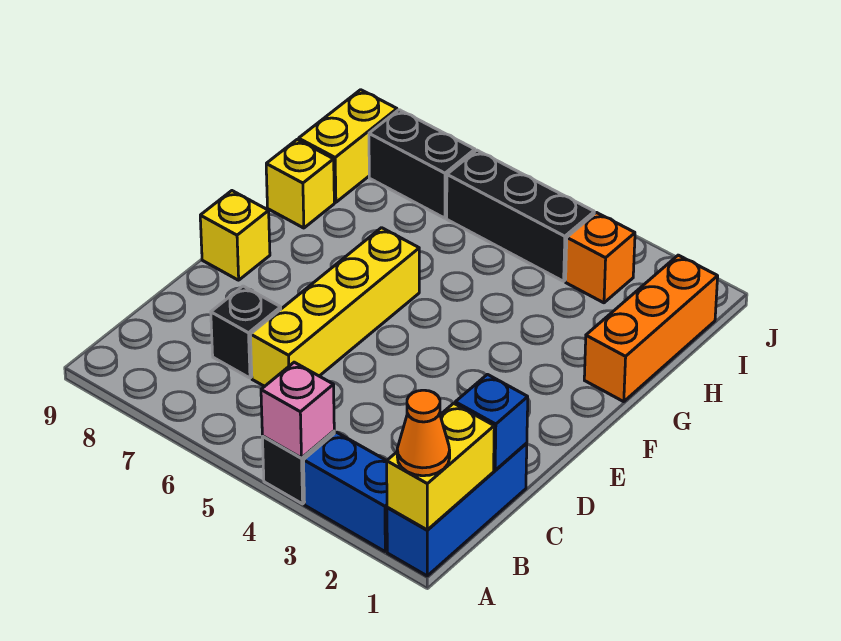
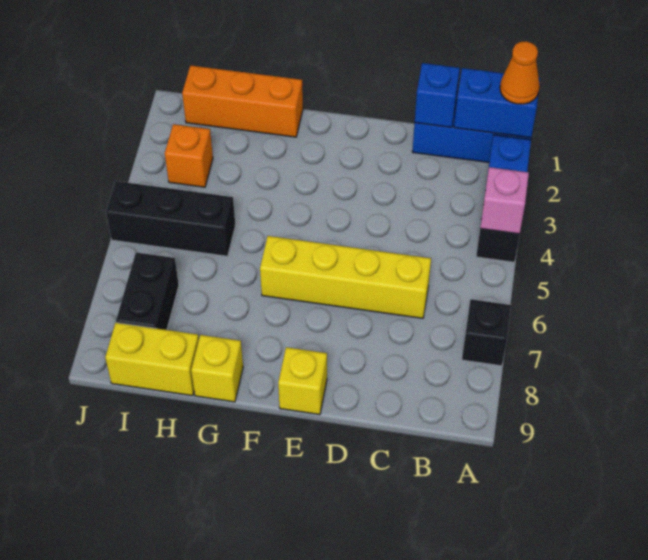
yellow 1x2 brick [387,403,494,530] -> blue 1x2 brick [454,68,540,138]
black 1x1 brick [211,286,281,378] -> black 1x1 brick moved to [462,299,511,366]
black 1x3 brick [447,150,594,281] -> black 1x3 brick turned to [106,181,235,256]

